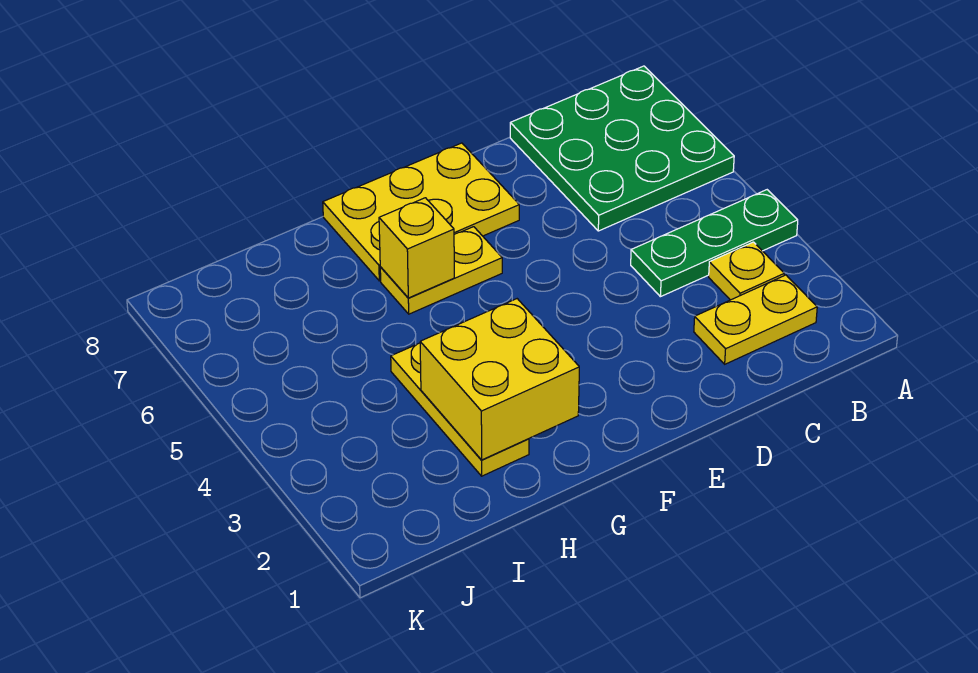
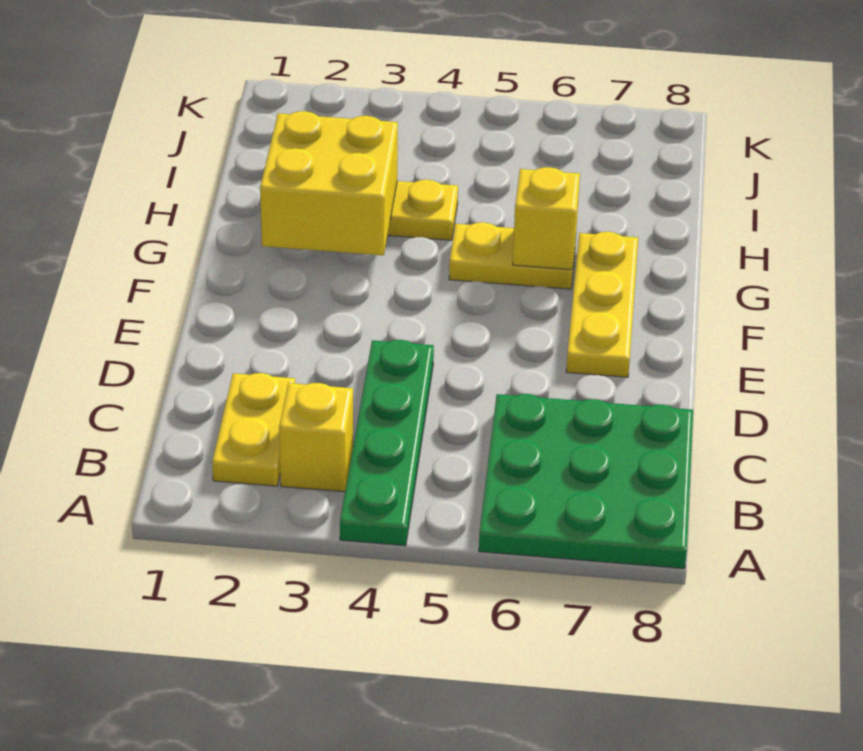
green 1x3 plate [631,190,798,297] -> green 1x4 plate [340,340,434,546]
yellow 1x1 plate [709,242,784,300] -> yellow 1x1 brick [279,383,353,492]
yellow 2x3 plate [323,143,519,281] -> yellow 1x3 plate [566,232,638,377]
yellow 1x2 plate [380,227,502,314] -> yellow 1x2 plate turned to [449,222,576,289]

